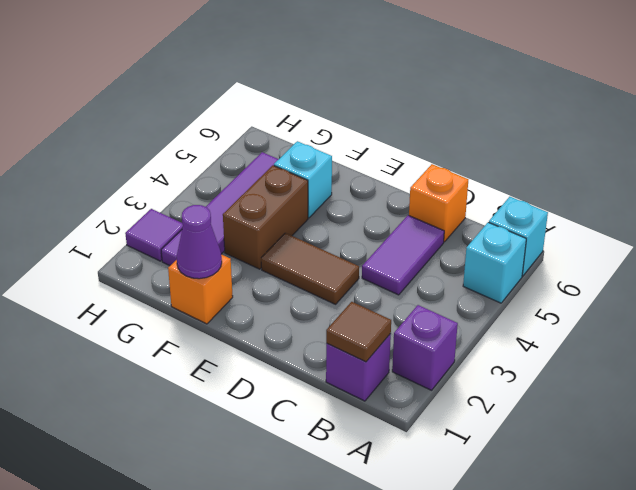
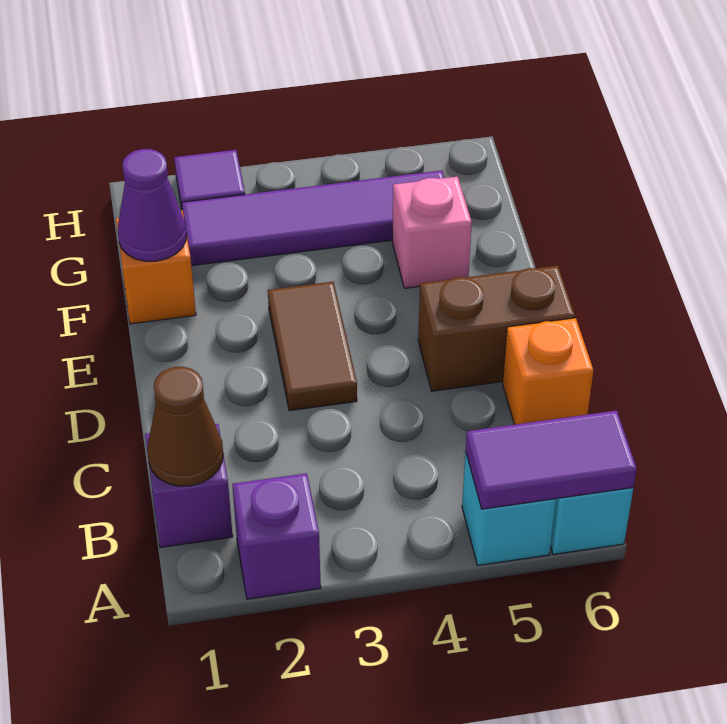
brown 1x1 tile [326,302,391,362] -> brown 1x1 cone [147,367,223,486]
purple 1x2 tile [362,215,444,295] -> purple 1x2 tile moved to [466,411,637,509]
brown 1x2 brick [223,165,308,269] -> brown 1x2 brick moved to [418,266,575,391]
cyan 1x1 brick [274,141,332,218] -> pink 1x1 brick [392,177,472,288]

